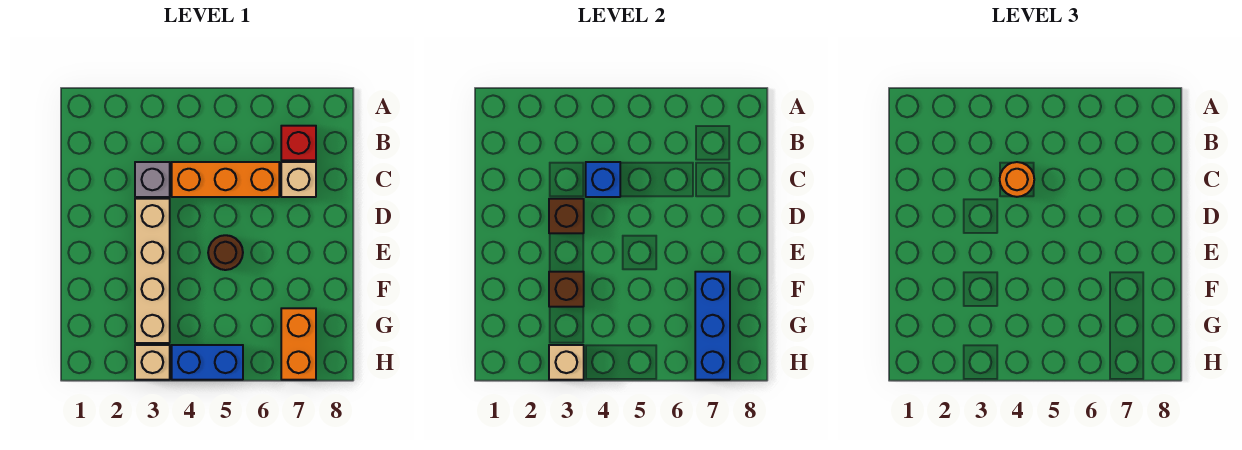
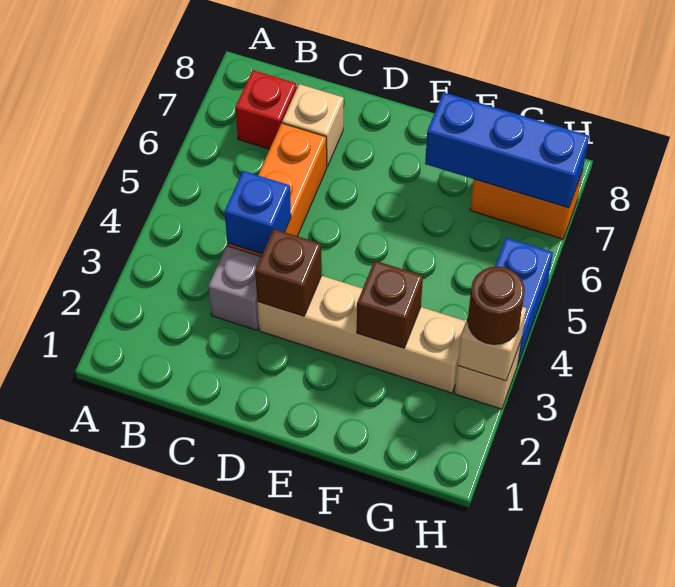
orange 1x1 round brick [1000,162,1034,197] -> none
brown 1x1 round brick [208,235,243,270] -> brown 1x1 round brick moved to [468,266,525,344]

